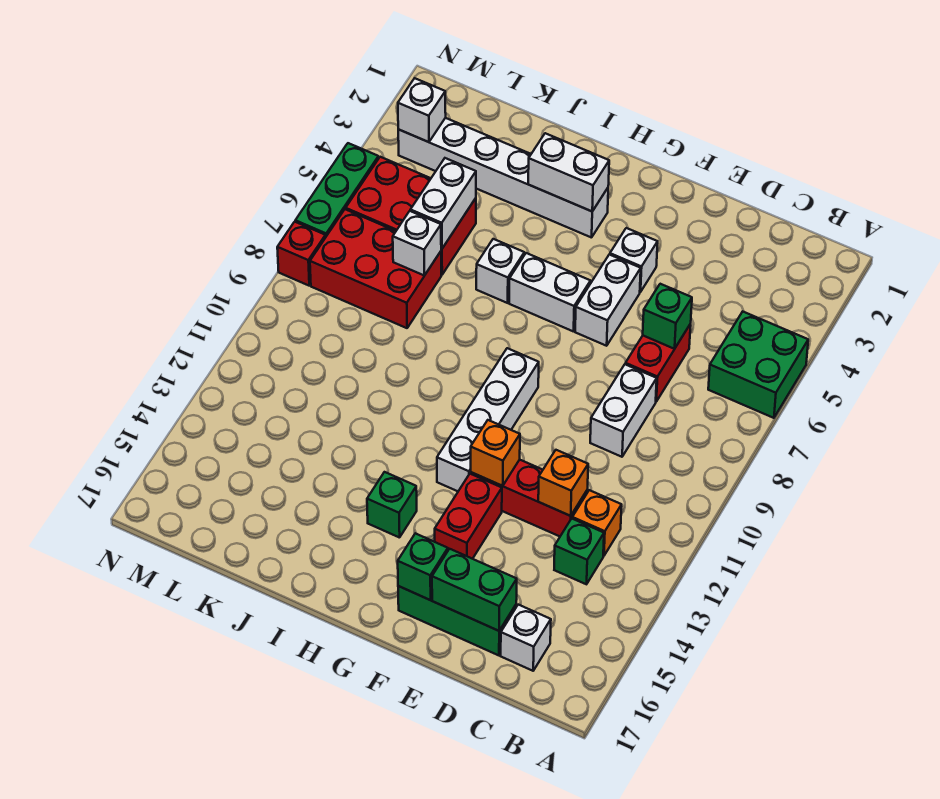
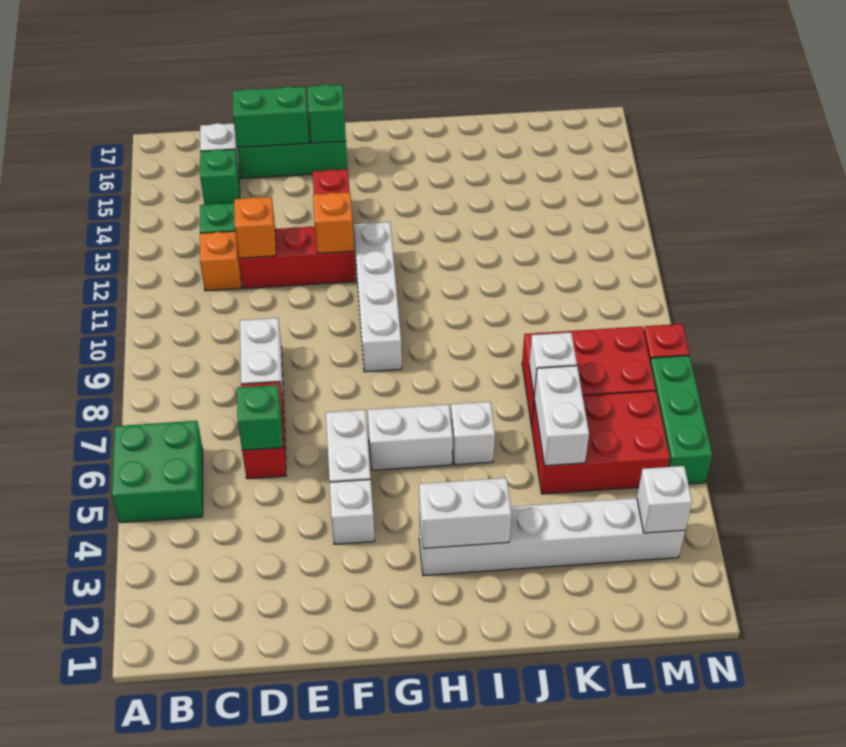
green 1x1 brick [367,472,417,538] -> green 1x1 brick moved to [200,149,240,205]

